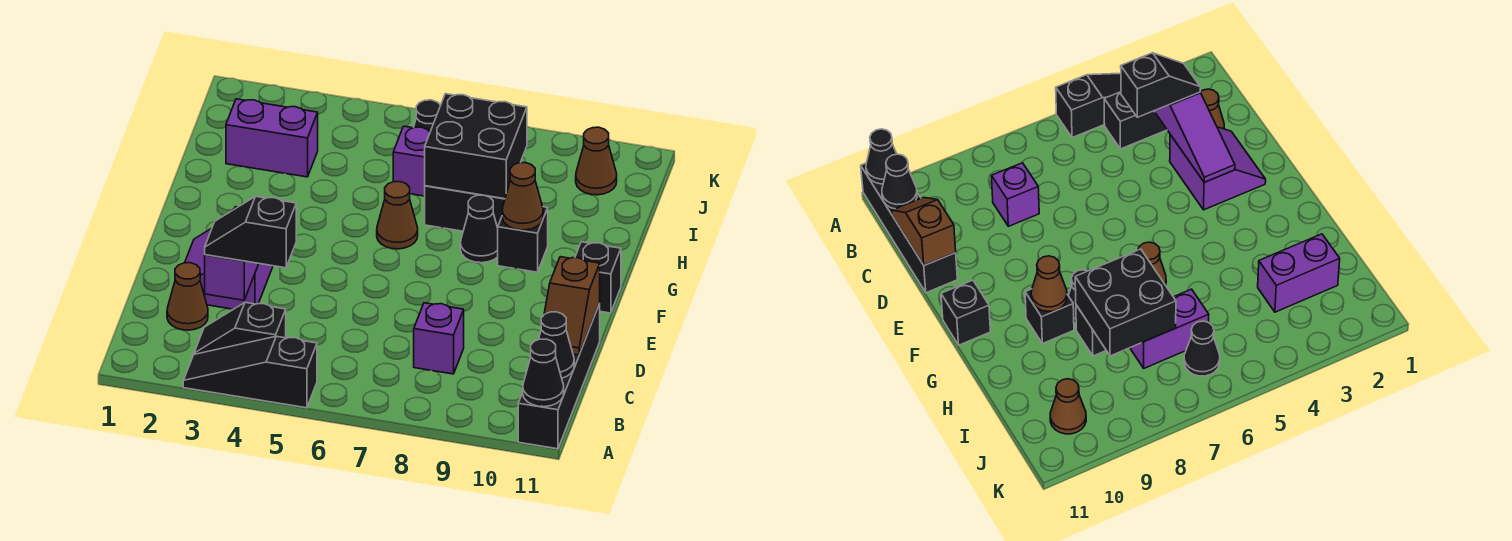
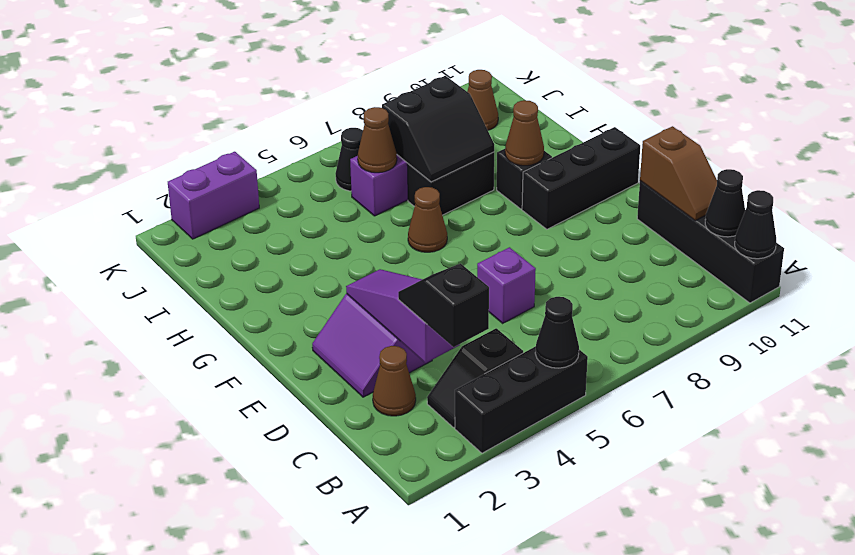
black 1x3 slope [183,336,317,408] -> black 1x3 brick [455,346,588,453]
black 1x2 slope [205,196,296,268] -> black 1x2 slope turned to [398,264,489,347]
purple 1x1 brick [414,303,464,374] -> purple 1x1 brick moved to [477,247,536,323]
black 1x1 brick [575,242,621,313] -> black 1x3 brick [522,127,640,229]
black 1x1 cone [460,195,498,263] -> black 1x1 cone moved to [535,297,579,368]
black 2x2 brick [425,94,527,199] -> black 2x2 slope [382,76,494,182]
purple 1x2 brick [226,99,318,177] -> purple 1x2 brick moved to [168,152,259,239]
none -> brown 1x1 cone [358,107,397,173]

